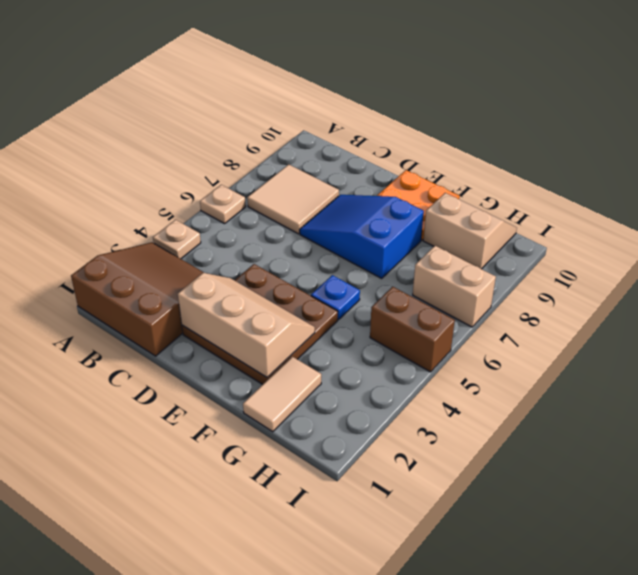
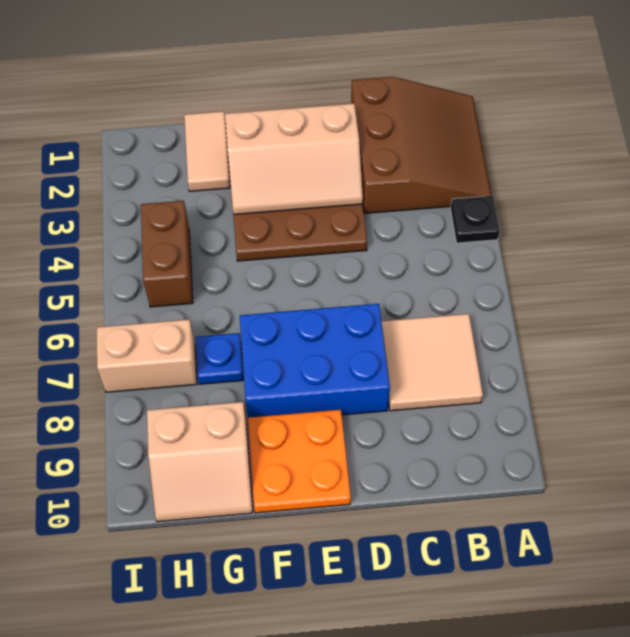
brown 3x3 slope [71,242,204,356] -> brown 3x3 slope turned to [351,77,491,213]
tan 1x1 plate [153,220,201,259] -> black 1x1 plate [450,196,500,243]
tan 1x1 plate [200,185,246,224] -> none
blue 2x3 slope [300,195,424,278] -> blue 2x3 brick [240,304,390,418]
blue 1x1 plate [311,275,360,320] -> blue 1x1 plate moved to [196,333,243,384]
brown 1x2 brick [370,287,455,372] -> brown 1x2 brick turned to [141,201,193,307]

